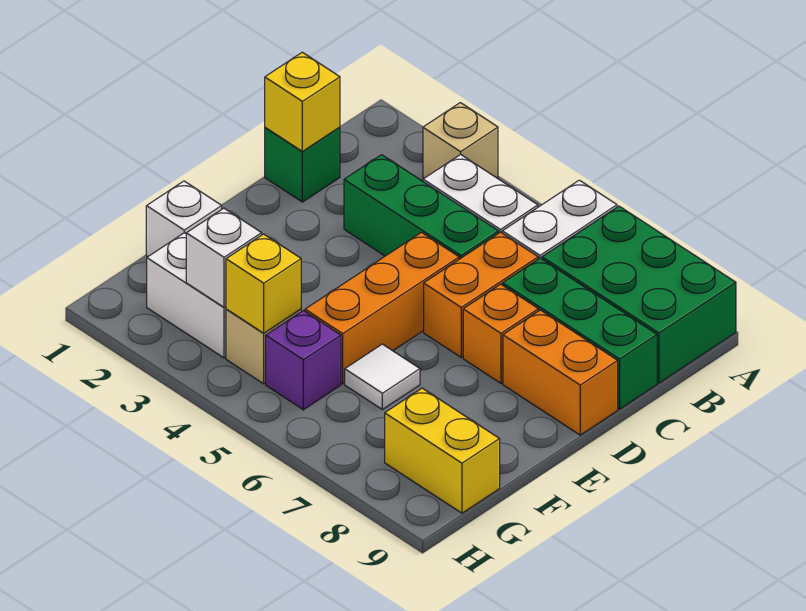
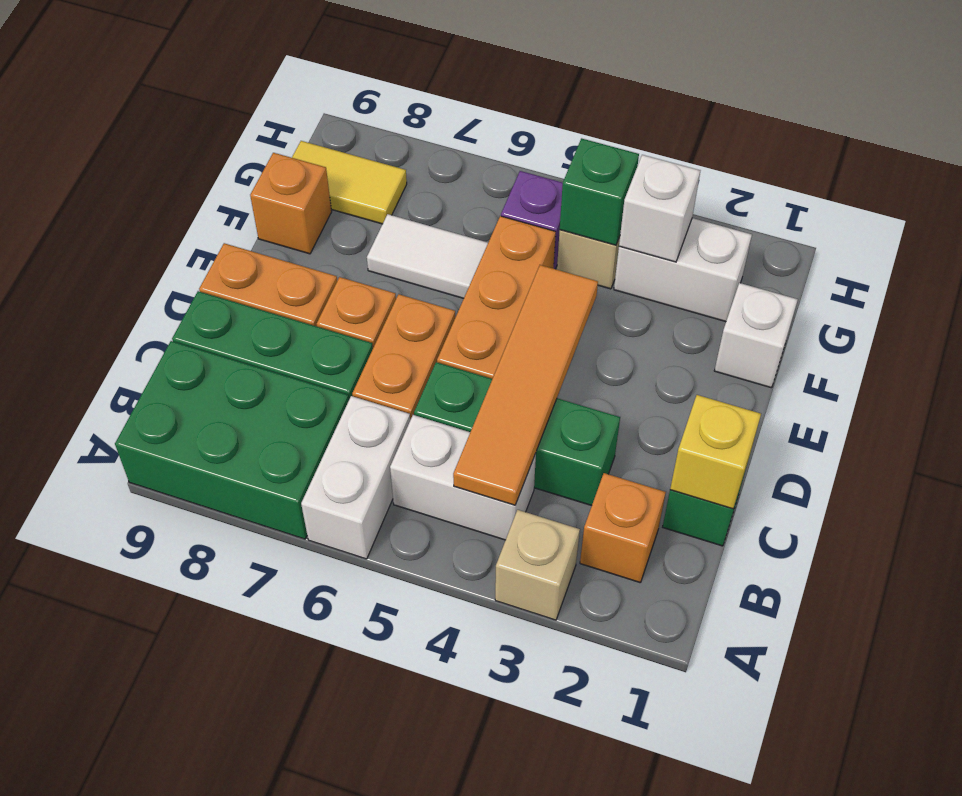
none -> orange 1x1 brick [580,473,666,583]
none -> orange 1x4 tile [453,265,598,505]
white 1x1 tile [345,344,420,410] -> white 1x2 tile [367,214,488,298]
none -> orange 1x1 brick [250,153,332,254]
yellow 1x1 brick [226,234,301,333] -> green 1x1 brick [560,138,639,245]
yellow 1x2 brick [385,388,500,513] -> yellow 1x2 tile [292,141,407,224]

